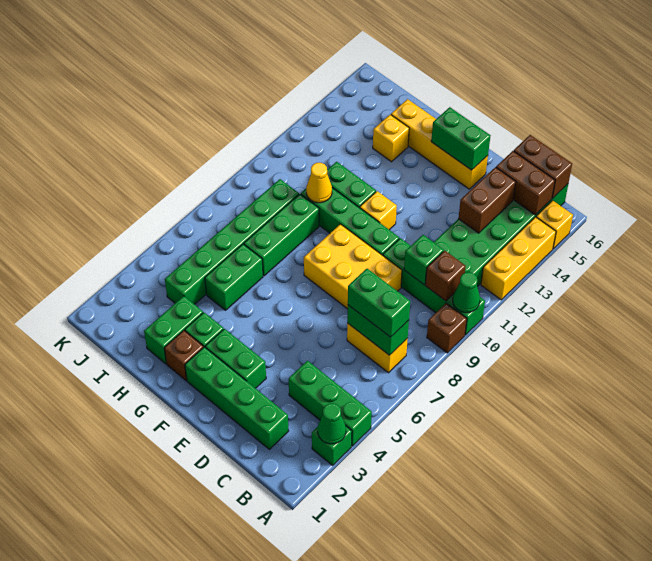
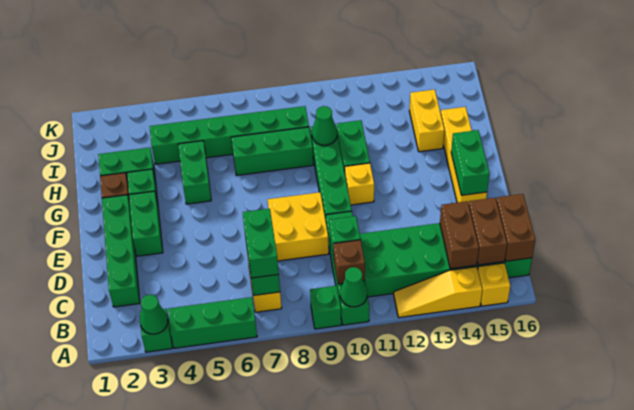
green 1x3 brick [289,361,372,446] -> green 1x3 brick turned to [168,297,257,348]
brown 1x1 brick [427,303,467,353] -> green 1x1 brick [310,286,341,329]
yellow 1x3 brick [481,217,556,300] -> yellow 1x3 slope [394,267,482,318]
brown 1x2 brick [458,167,516,233] -> brown 1x2 brick turned to [440,201,479,269]
yellow 2x3 brick [304,224,402,309] -> yellow 2x2 brick [268,192,329,261]
green 1x2 brick [205,244,263,310] -> green 1x2 brick turned to [178,141,211,204]
yellow 1x1 cone [306,163,332,203] -> green 1x1 cone [312,106,337,145]
yellow 1x1 brick [373,115,409,162] -> yellow 1x2 brick [409,90,445,152]

